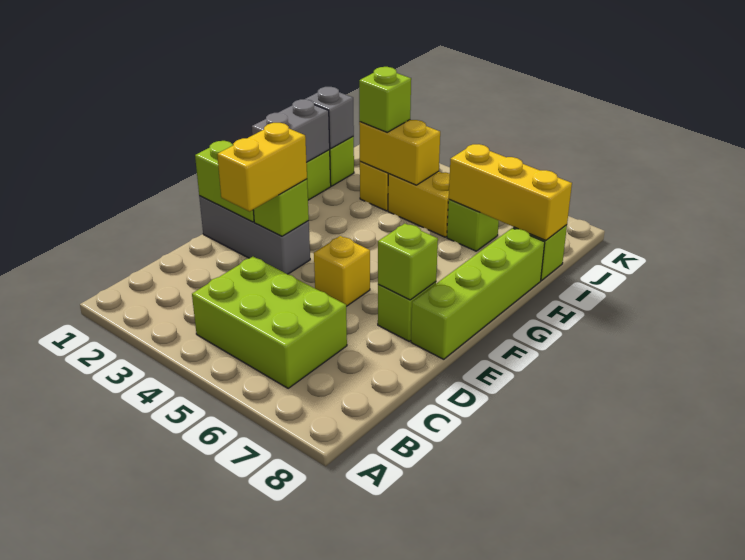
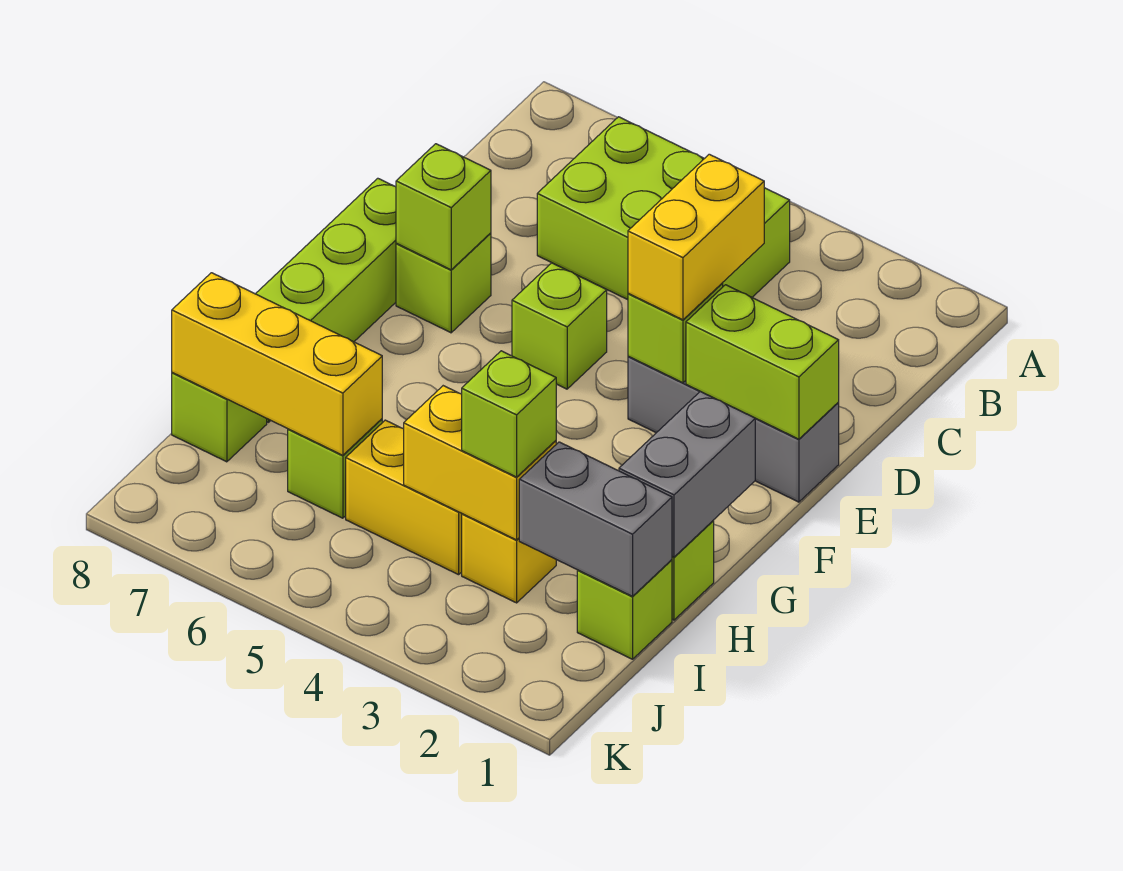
yellow 1x1 brick [314,236,370,306] -> lime 1x1 brick [512,263,607,389]
grey 1x1 brick [306,87,354,149] -> grey 1x2 brick [519,442,672,596]

